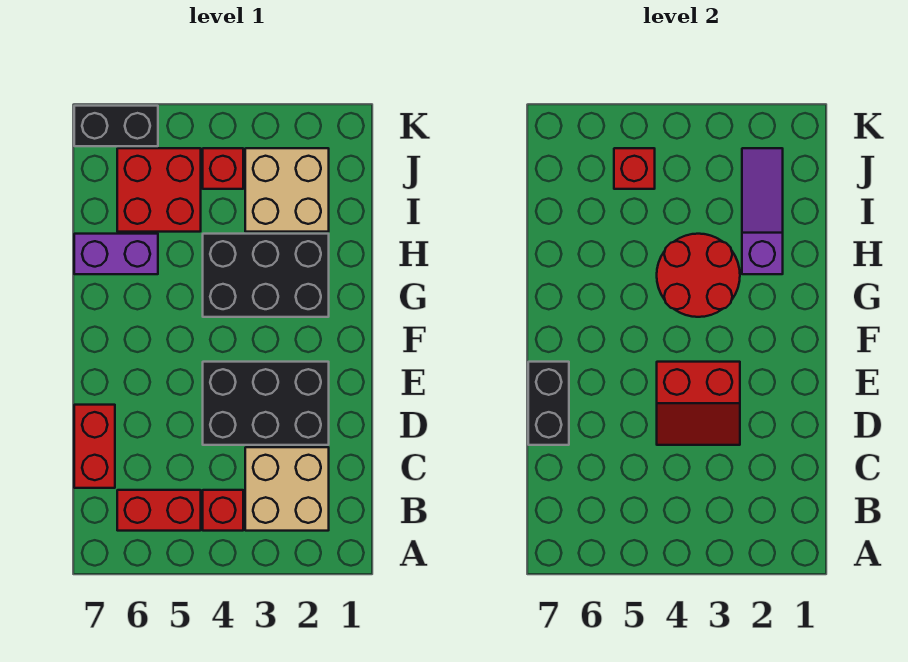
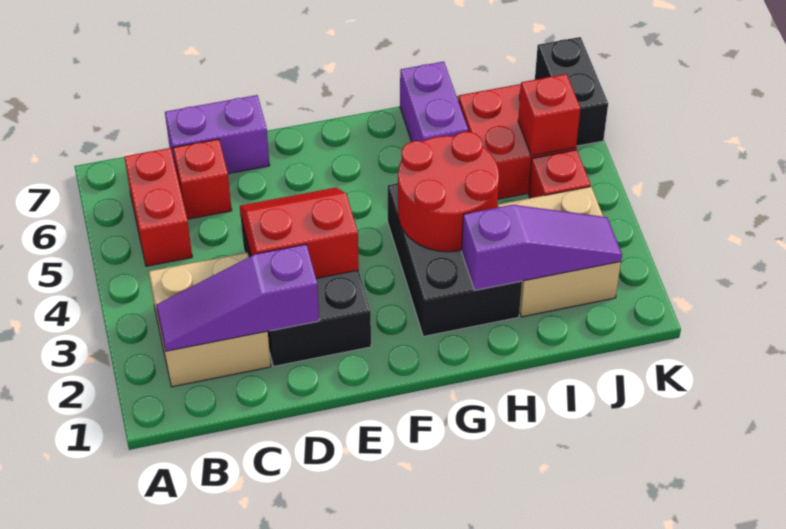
none -> purple 1x3 slope [156,244,319,351]
red 1x1 brick [203,490,243,531] -> red 1x1 brick moved to [173,139,232,219]
red 1x2 brick [74,405,115,488] -> purple 1x2 brick [165,95,270,174]
red 2x2 slope [657,362,740,445] -> red 2x2 slope turned to [240,188,359,278]
black 1x2 brick [528,362,569,445] -> none

